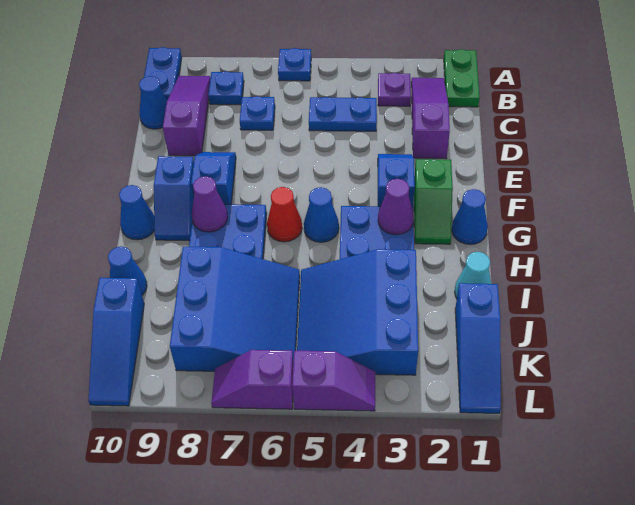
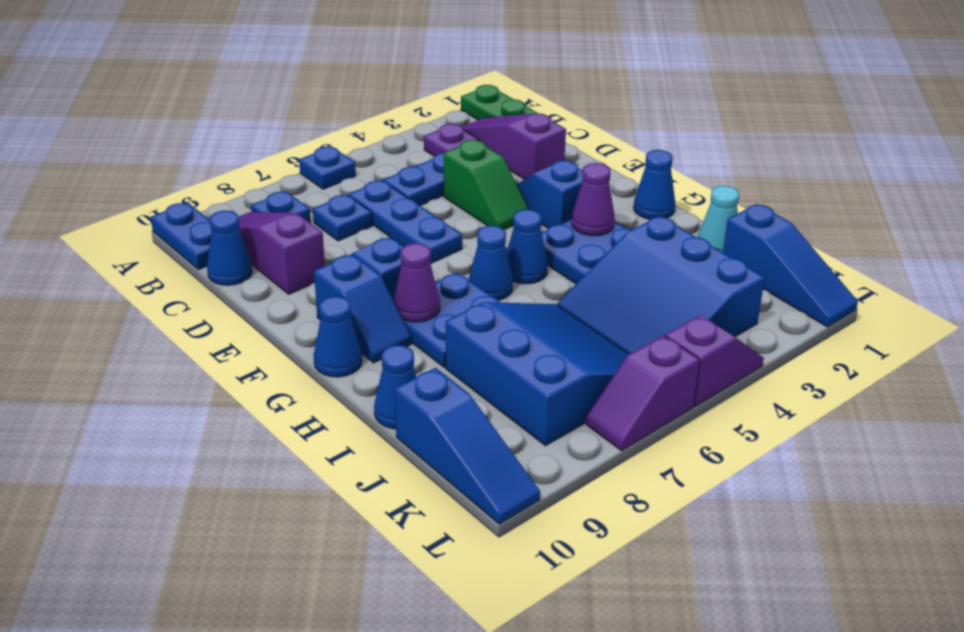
none -> blue 1x3 plate [349,180,462,264]
green 1x2 slope [414,159,453,244] -> green 1x2 slope moved to [444,140,529,230]
red 1x1 cone [267,187,302,242] -> blue 1x1 cone [469,226,513,300]

